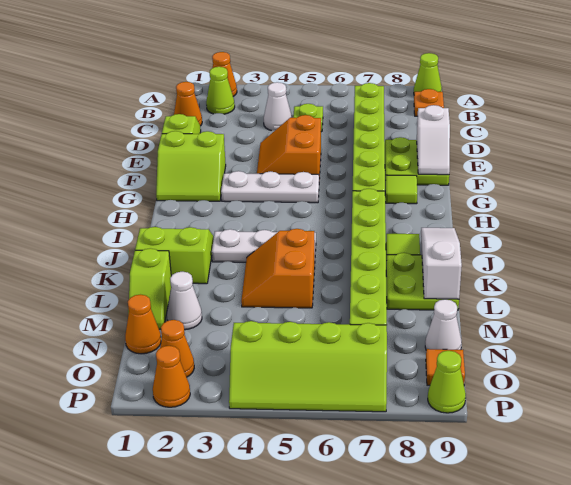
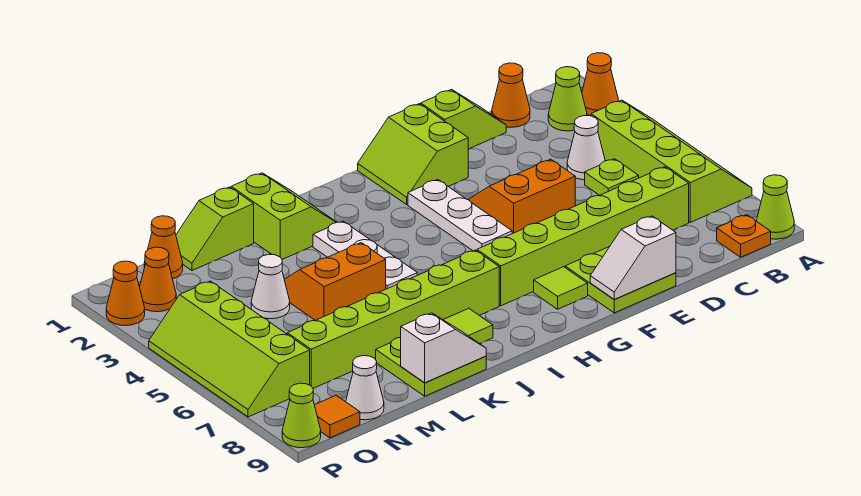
none -> lime 2x4 slope [591,100,752,222]
white 1x3 slope [421,228,462,299] -> white 1x2 slope [401,313,486,383]
white 1x1 cone [167,272,202,330] -> white 1x1 cone moved to [251,254,290,319]

